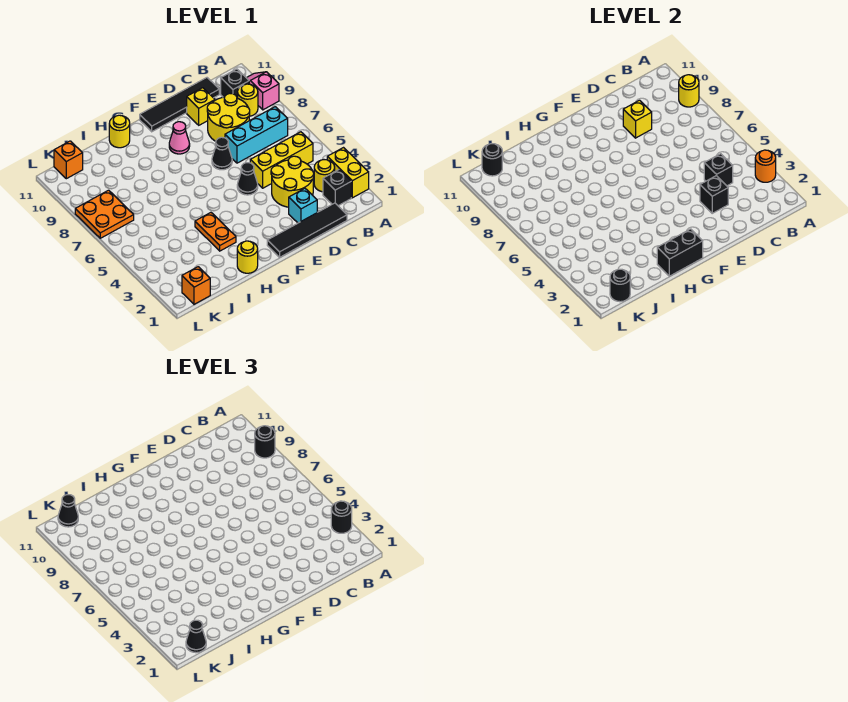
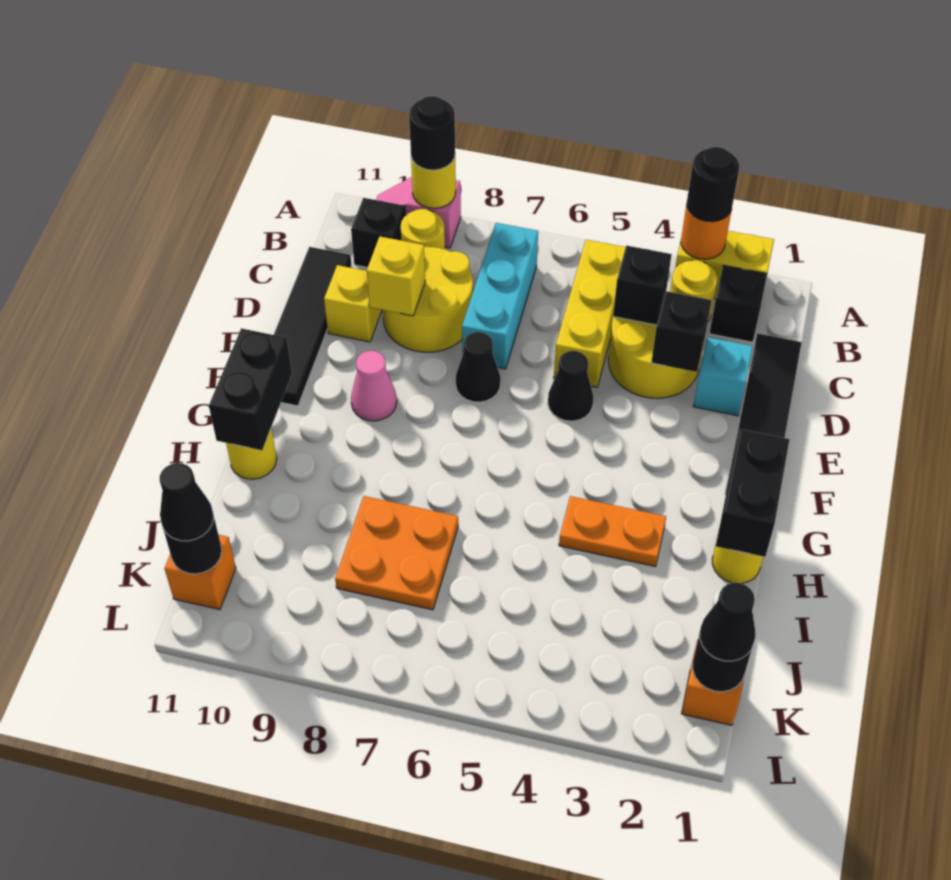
none -> black 1x2 brick [209,328,292,450]
orange 2x2 plate [75,190,134,238] -> orange 2x2 plate moved to [335,496,458,610]

